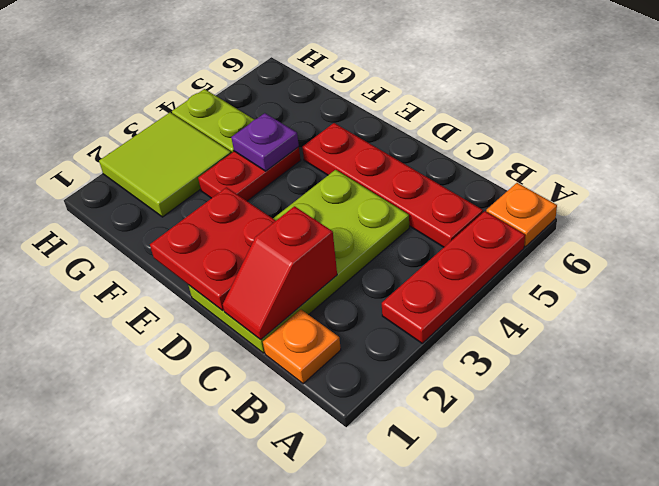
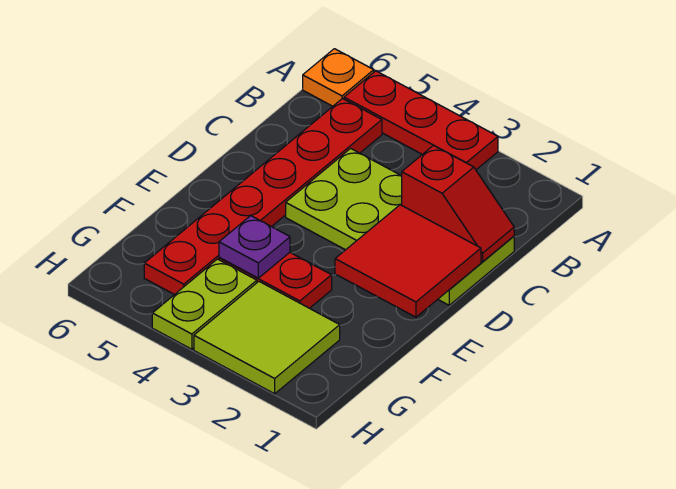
orange 1x1 plate [263,310,341,384] -> none
red 1x4 plate [302,123,483,247] -> red 1x6 plate [144,99,382,295]
red 2x2 plate [150,187,276,311] -> red 2x2 tile [335,205,481,317]

